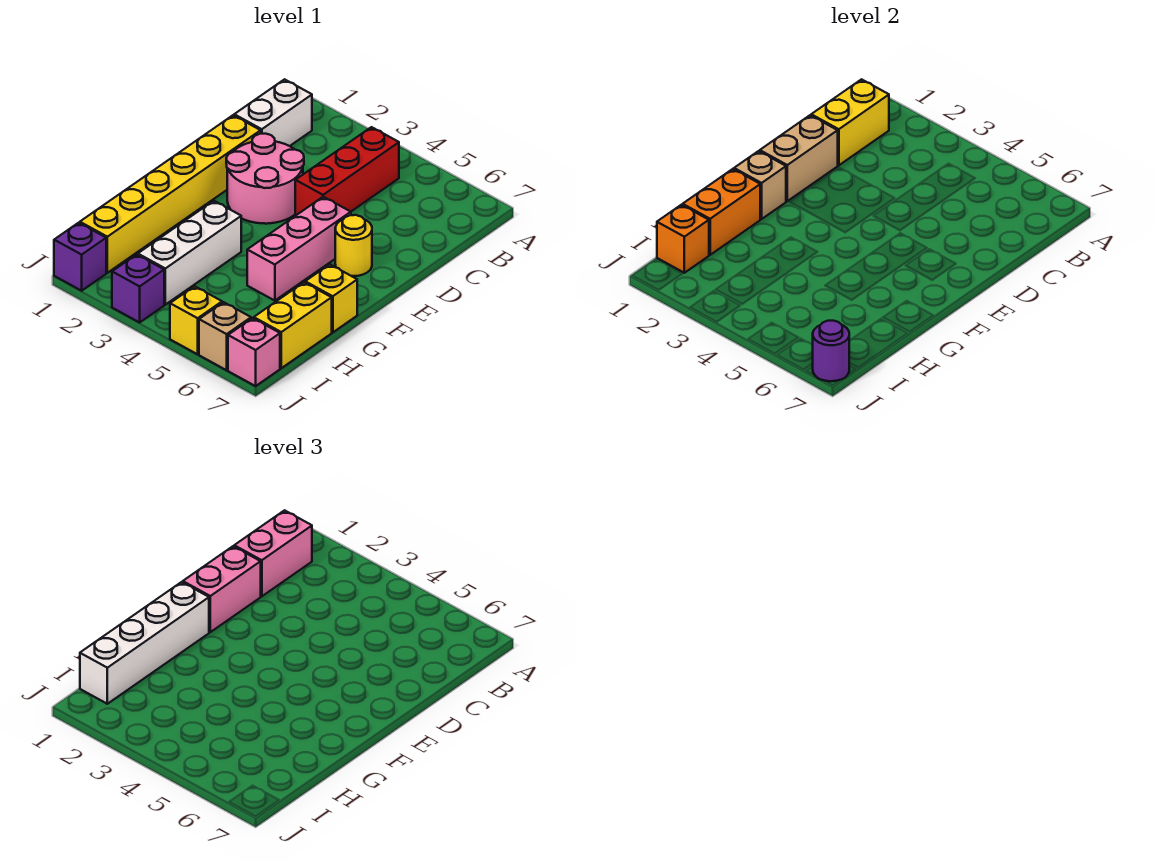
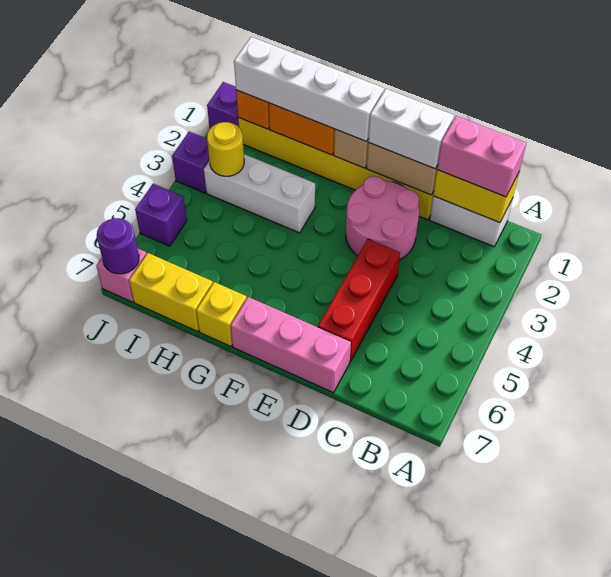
red 1x3 brick [295,127,399,216] -> red 1x3 brick turned to [318,239,400,362]
pink 1x2 brick [183,546,261,632] -> white 1x2 brick [368,89,454,169]
pink 1x3 brick [247,197,351,301] -> pink 1x3 brick moved to [231,297,351,393]
yellow 1x1 round brick [335,215,372,276] -> yellow 1x1 round brick moved to [207,122,244,176]
yellow 1x1 brick [170,286,222,354] -> purple 1x1 brick [135,184,187,246]
tan 1x1 brick [199,302,251,370] -> none

